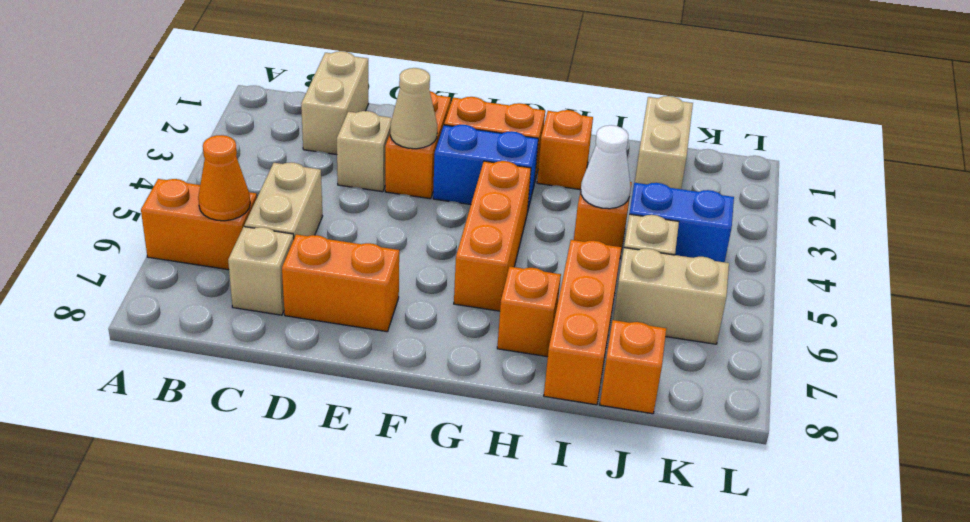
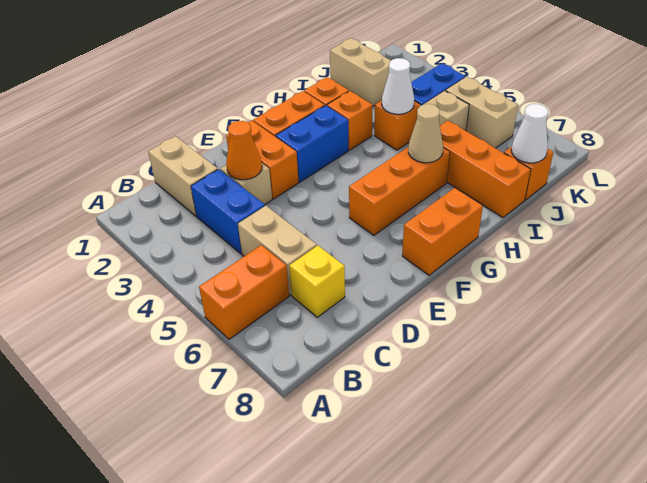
orange 1x1 cone [198,135,250,221] -> orange 1x1 cone moved to [226,121,262,180]
none -> blue 1x2 brick [191,169,265,254]
tan 1x1 brick [228,227,294,315] -> yellow 1x1 brick [289,246,345,317]
orange 1x2 brick [282,234,399,332] -> orange 1x2 brick moved to [402,188,483,275]
tan 1x1 cone [390,68,437,149] -> tan 1x1 cone moved to [408,104,443,163]
orange 1x3 brick [454,161,531,311] -> orange 1x3 brick turned to [349,147,450,235]
orange 1x1 brick [497,267,561,357] -> orange 1x1 brick moved to [327,91,373,150]
tan 1x2 brick [613,248,729,344] -> tan 1x2 brick turned to [446,77,518,148]
none -> white 1x1 cone [511,104,548,163]

